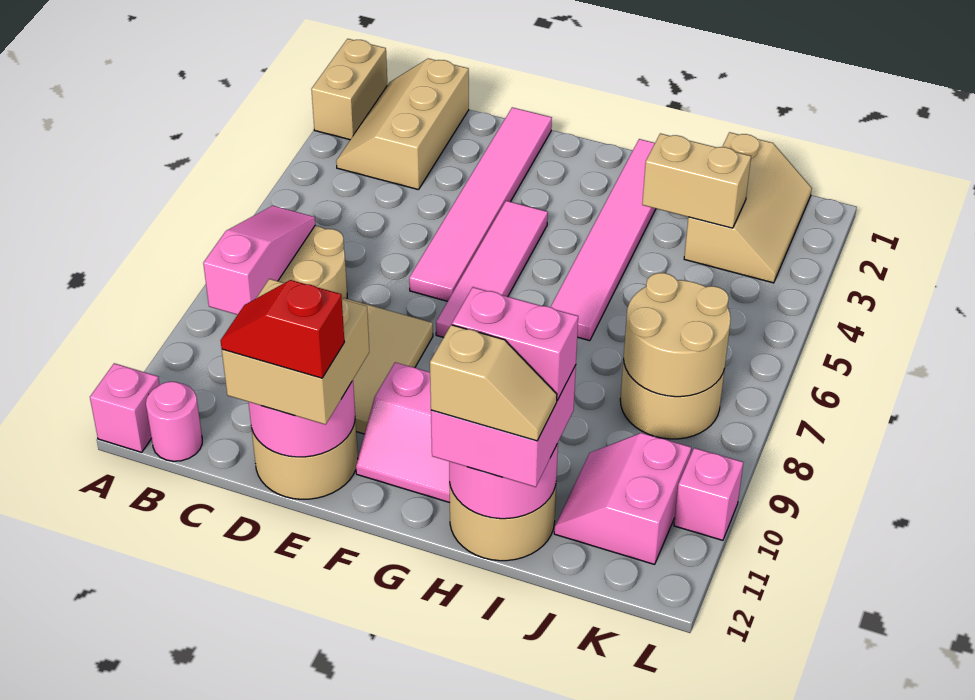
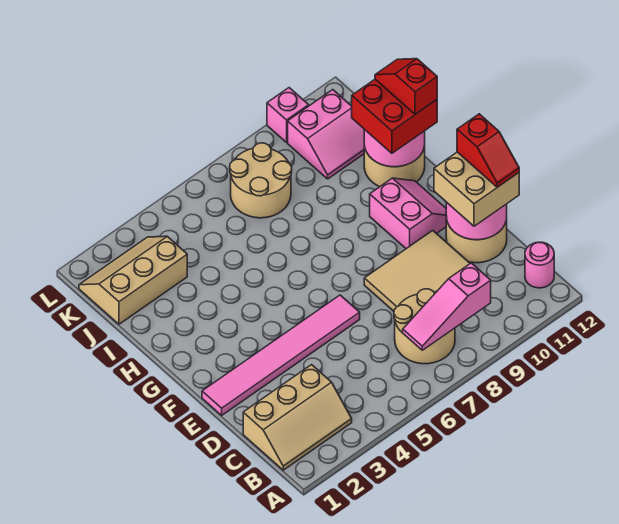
tan 1x2 brick [311,39,387,140] -> none
pink 1x1 brick [90,363,160,452] -> none
pink 1x4 tile [436,201,548,338] -> none
pink 1x6 tile [551,139,656,341] -> none
pink 2x2 brick [431,365,576,487] -> red 2x2 brick [352,79,437,153]
pink 1x2 brick [452,287,578,400] -> none
tan 1x2 slope [430,325,557,441] -> red 1x2 slope [375,59,437,114]
tan 1x2 brick [642,133,751,228] -> none
tan 2x2 round brick [624,273,731,397] -> none

